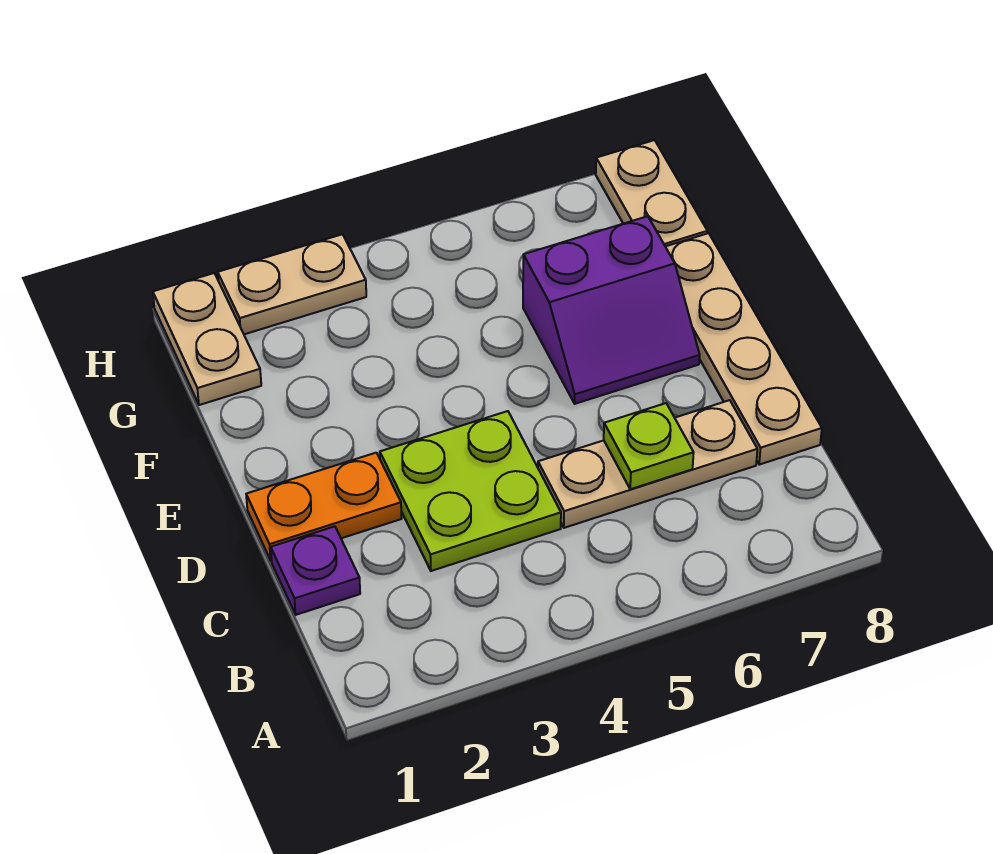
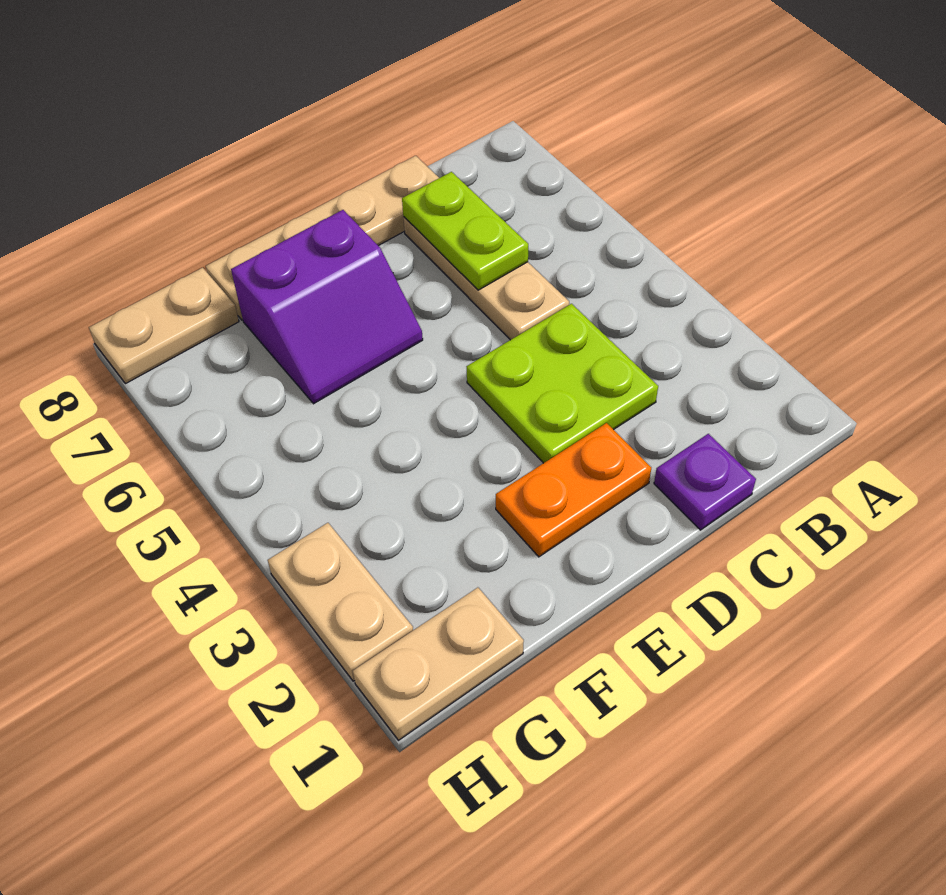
lime 1x1 plate [604,403,694,489] -> lime 1x2 plate [402,172,528,290]
orange 1x2 plate [246,453,402,561] -> orange 1x2 plate turned to [496,423,651,557]
purple 2x2 slope [523,216,700,404] -> purple 2x2 slope turned to [231,210,423,404]

